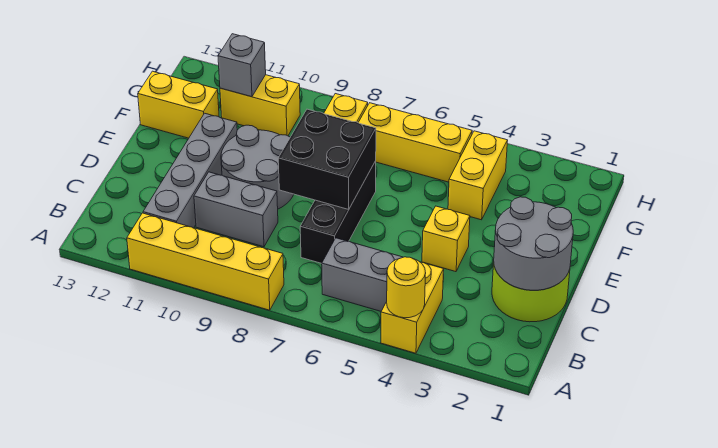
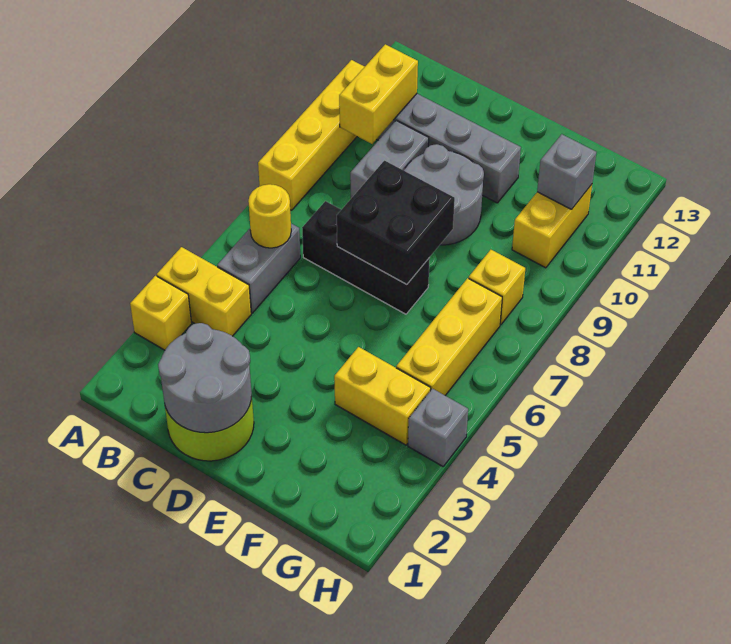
yellow 1x1 round brick [387,257,426,318] -> yellow 1x1 round brick moved to [248,184,291,248]
yellow 1x1 brick [422,206,470,272] -> yellow 1x1 brick moved to [130,276,192,350]
yellow 1x2 brick [138,71,219,138] -> yellow 1x2 brick moved to [339,44,418,144]
none -> grey 1x1 brick [408,389,468,466]

